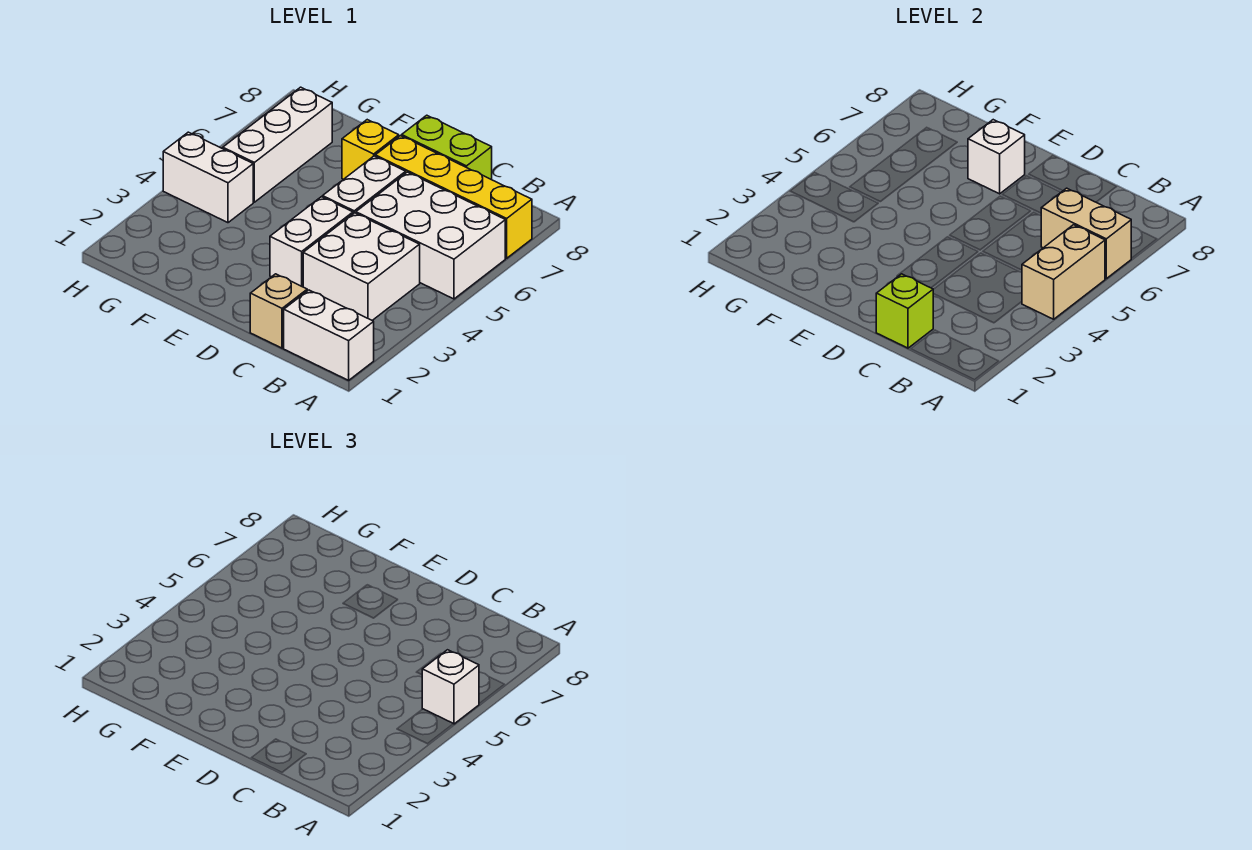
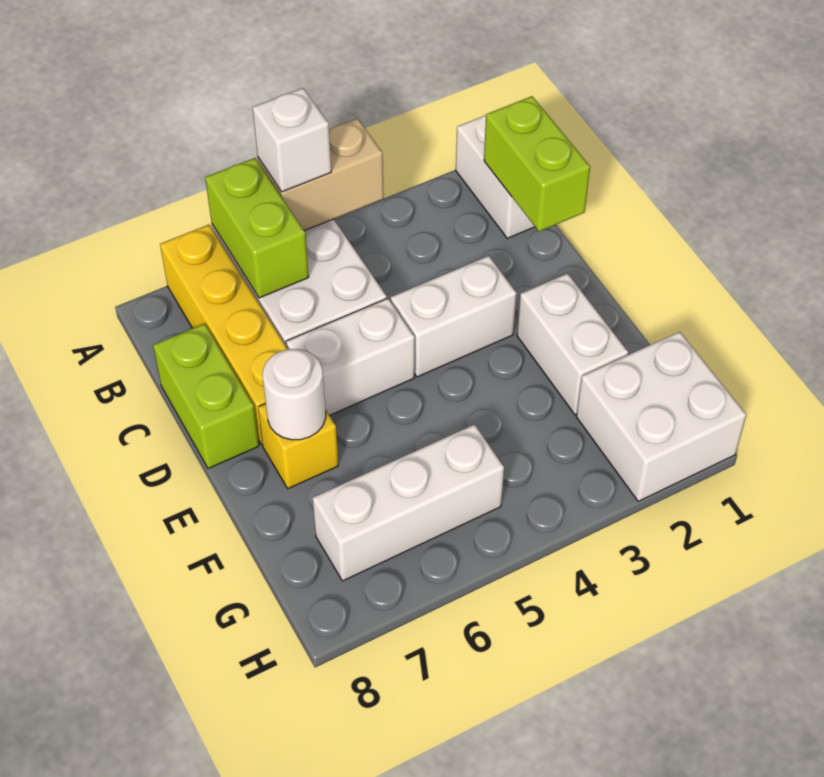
tan 1x2 brick [1041,188,1131,279] -> lime 1x2 brick [205,158,309,298]
white 2x2 brick [303,213,420,320] -> white 2x2 brick moved to [576,332,746,501]
tan 1x1 brick [250,274,307,348] -> none
lime 1x1 brick [876,274,933,348] -> lime 1x2 brick [484,96,590,231]
white 1x1 brick [968,120,1025,194] -> white 1x1 round brick [263,349,326,440]
white 1x2 brick [163,132,253,223] -> white 1x2 brick moved to [517,273,628,415]

